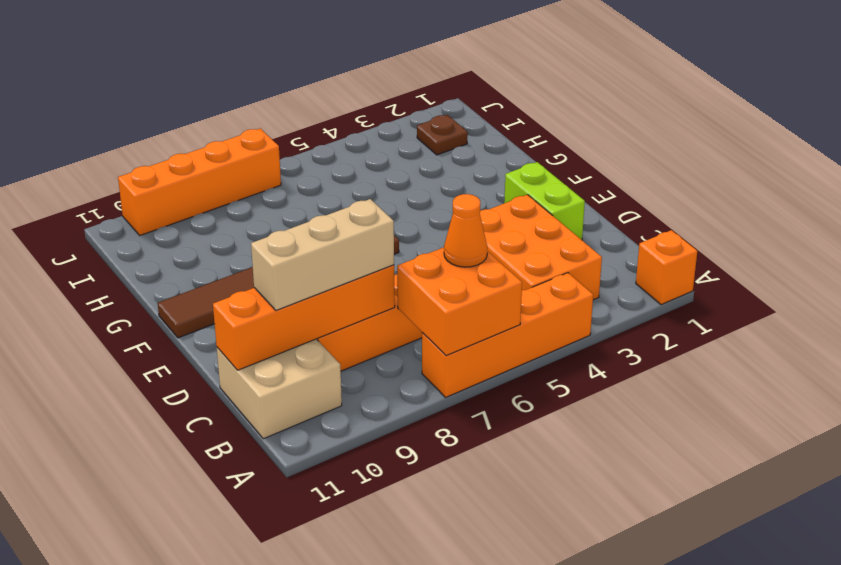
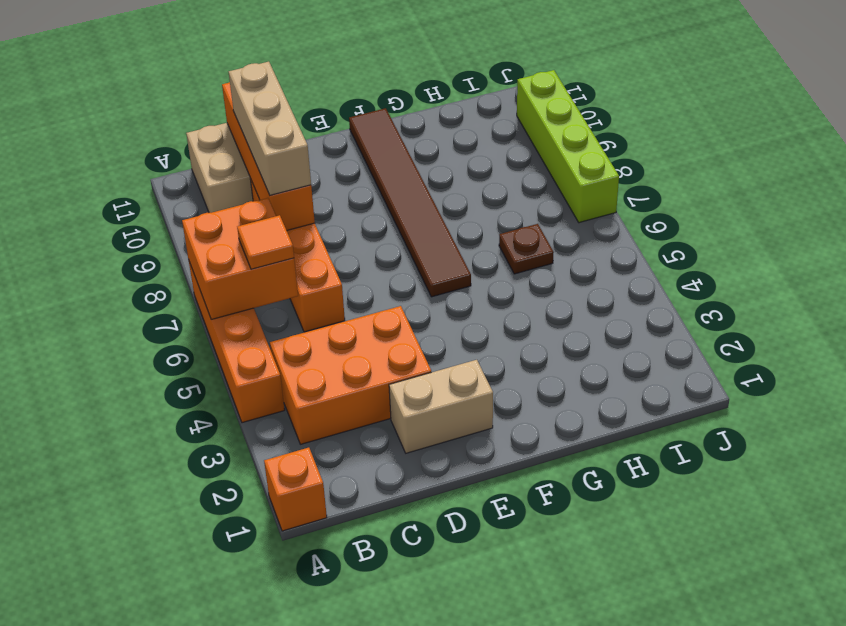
orange 1x1 cone [444,194,487,267] -> orange 1x1 tile [237,215,294,269]
lime 1x2 brick [504,162,585,240] -> tan 1x2 brick [389,360,493,453]
brown 1x1 plate [417,115,468,155] -> brown 1x1 plate moved to [499,224,554,274]
orange 1x4 brick [118,128,281,235] -> lime 1x4 brick [517,70,619,223]

